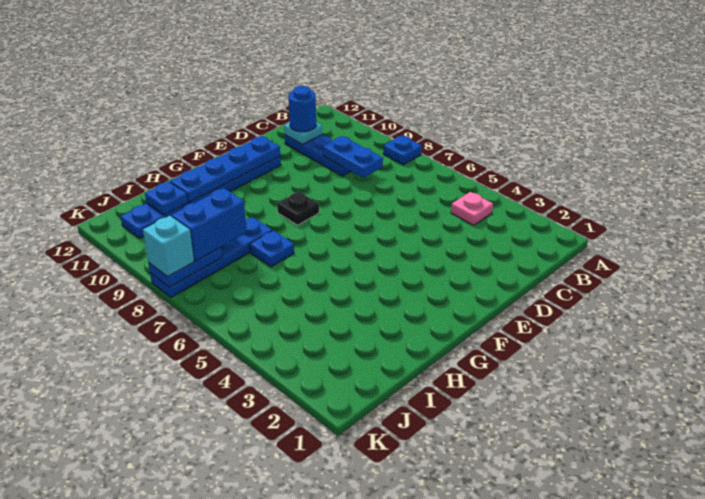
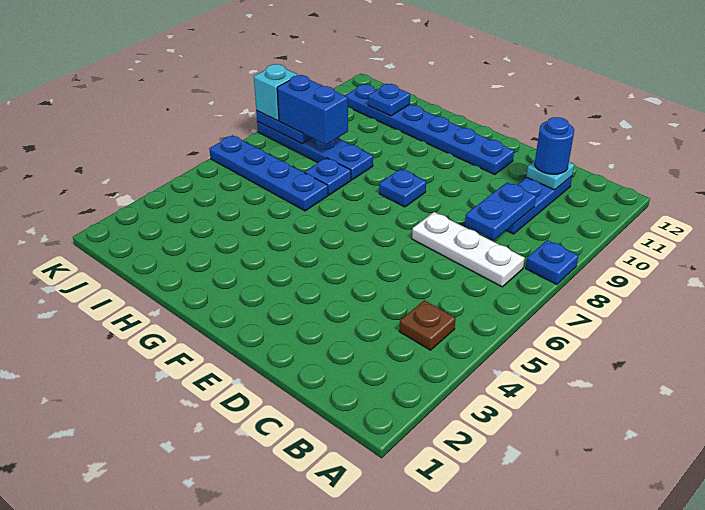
pink 1x1 plate [451,192,493,225] -> brown 1x1 plate [399,300,456,350]
none -> white 1x3 plate [412,212,525,287]
blue 1x4 plate [170,136,280,202] -> blue 1x4 plate moved to [209,135,328,211]
black 1x1 plate [277,192,319,225] -> blue 1x1 plate [379,169,426,207]

